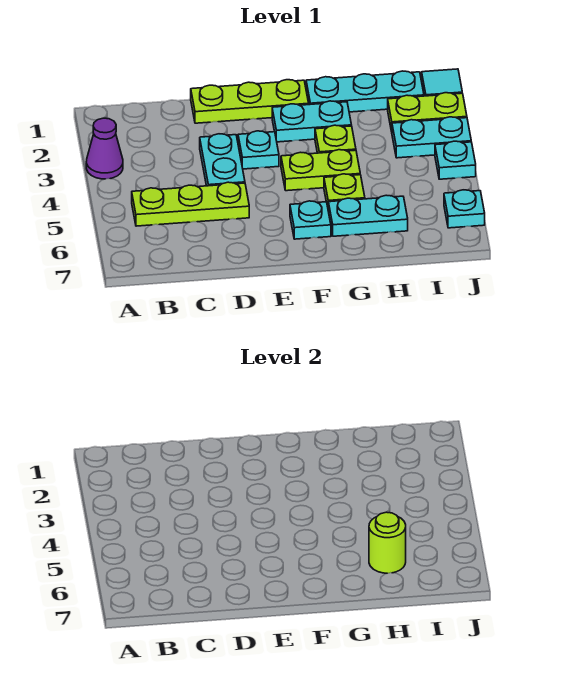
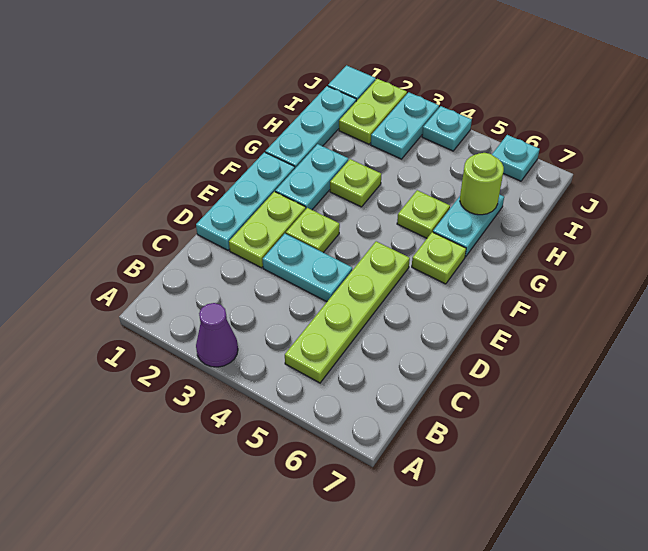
lime 1x3 plate [132,182,249,226] -> lime 1x4 plate [285,241,410,383]
lime 1x3 plate [191,80,309,123] -> cyan 1x3 plate [196,152,295,250]
cyan 1x1 plate [238,131,279,169] -> lime 1x1 plate [286,208,340,253]
lime 1x2 plate [281,150,360,191] -> lime 1x2 plate moved to [229,192,306,268]
cyan 1x1 plate [290,201,331,239] -> lime 1x1 plate [412,232,466,284]

